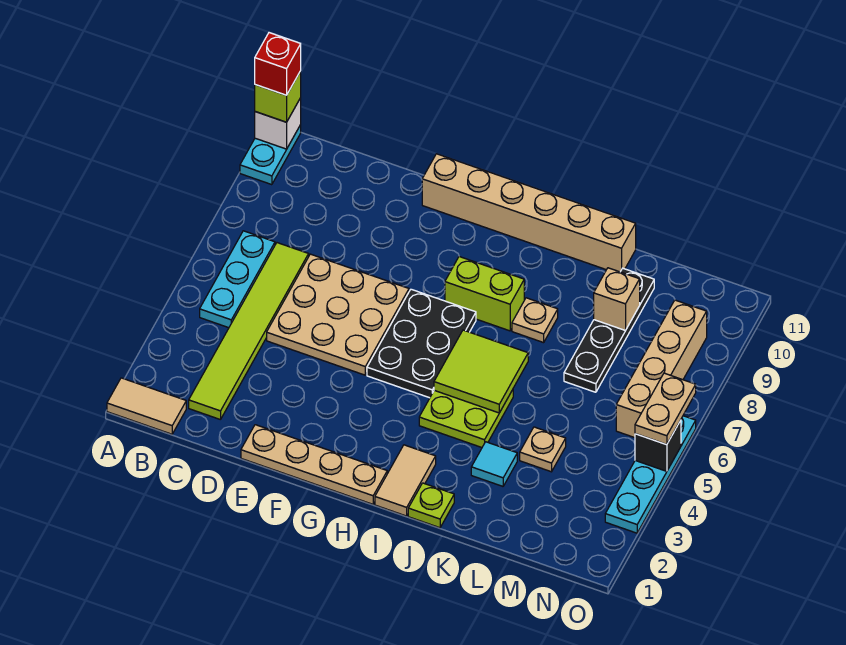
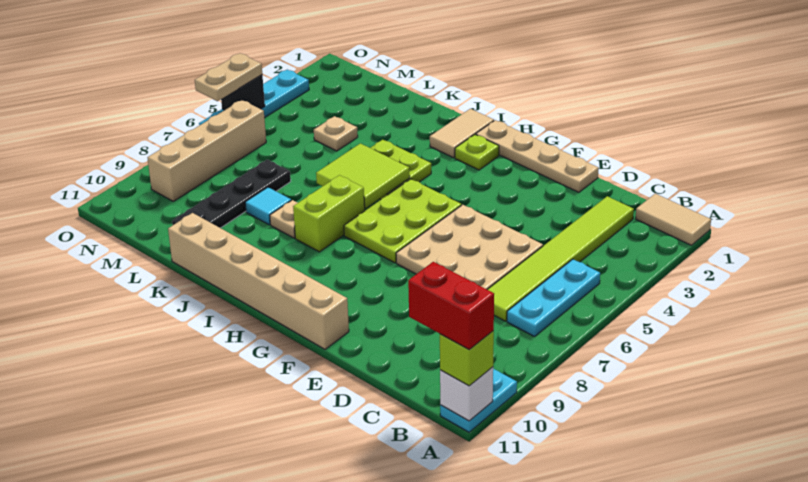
red 1x1 brick [255,33,301,95] -> red 1x2 brick [408,262,494,350]
black 2x3 plate [367,289,476,398] -> lime 2x3 plate [344,179,461,263]
lime 1x2 brick [445,257,524,331] -> lime 1x2 brick turned to [293,175,365,252]
lime 1x1 plate [408,483,454,528] -> lime 1x1 plate moved to [455,134,499,170]
cyan 1x1 tile [471,442,517,486] -> cyan 1x1 tile moved to [245,187,291,225]
tan 1x1 brick [594,268,640,331] -> none

